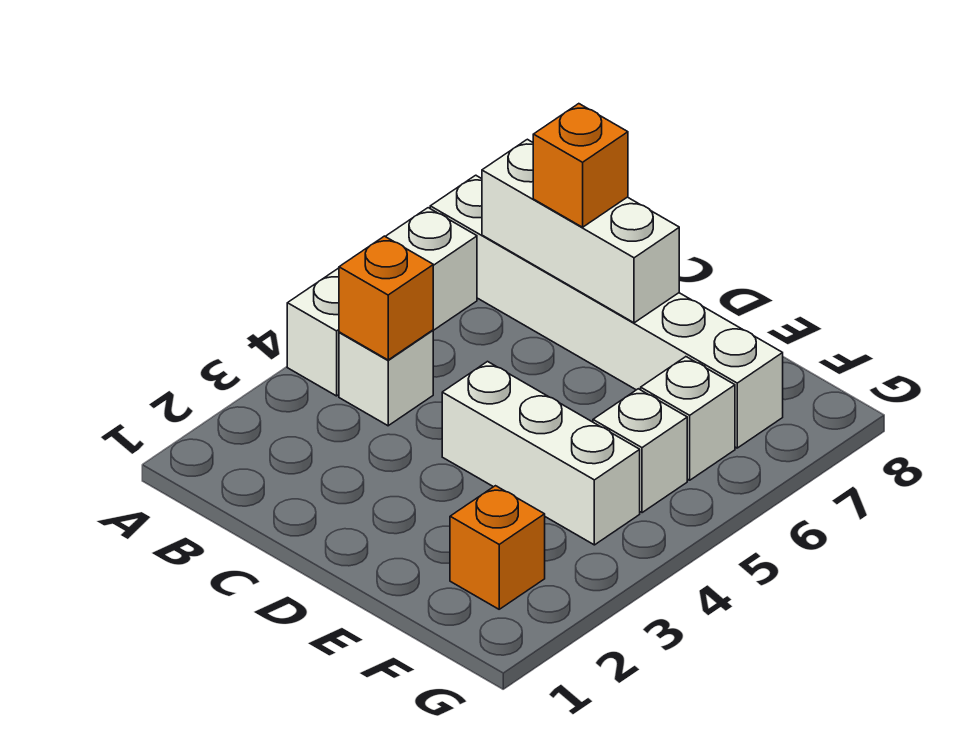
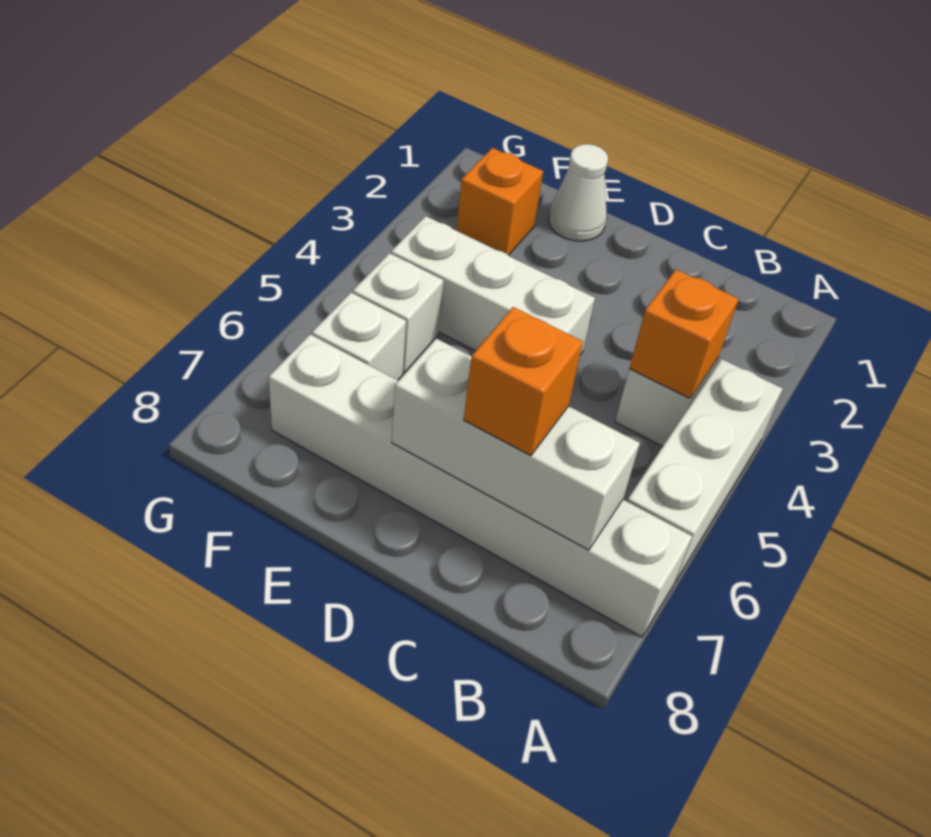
none -> white 1x1 cone [549,144,608,241]

